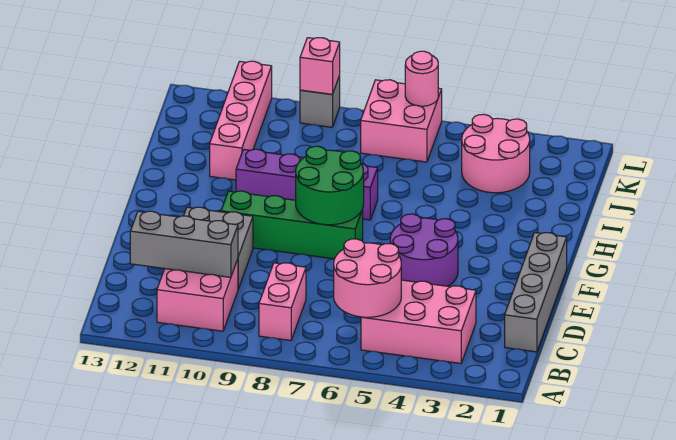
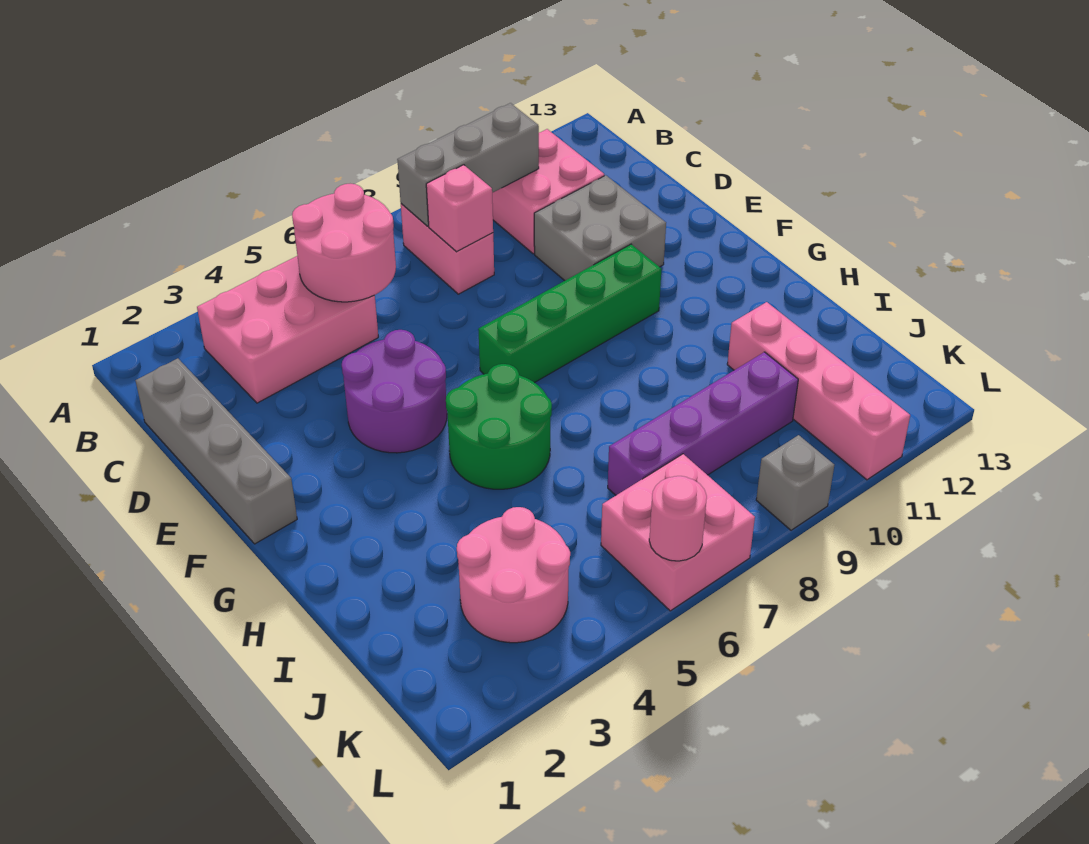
grey 1x3 brick [130,211,238,277] -> grey 1x3 brick moved to [397,103,539,226]
green 2x2 round brick [296,146,364,225] -> green 2x2 round brick moved to [446,364,552,489]
purple 1x4 brick [236,149,378,220] -> purple 1x4 brick moved to [608,352,798,495]
pink 1x1 brick [300,38,340,94] -> pink 1x1 brick moved to [426,165,493,252]

